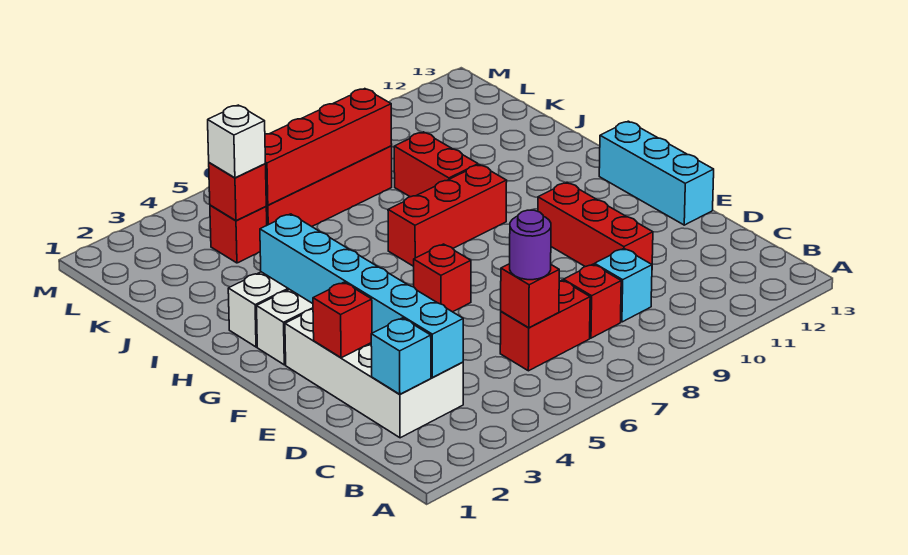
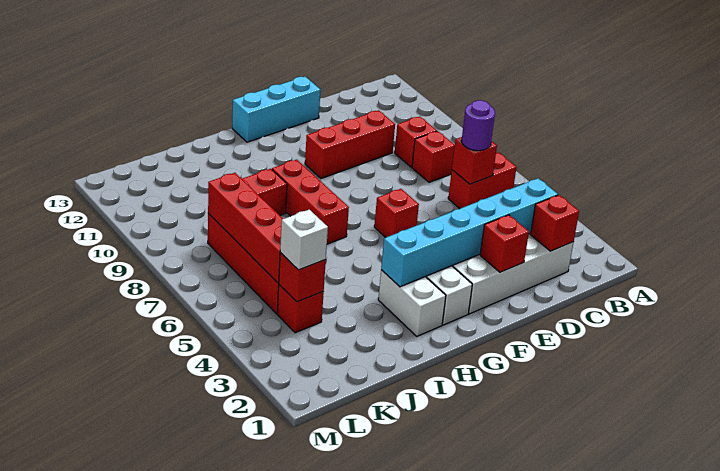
cyan 1x1 brick [371,318,431,394] -> red 1x1 brick [531,195,579,251]
red 1x2 brick [500,280,590,371] -> red 1x2 brick turned to [448,152,516,209]
cyan 1x1 brick [595,249,652,322] -> red 1x1 brick [395,117,437,167]

